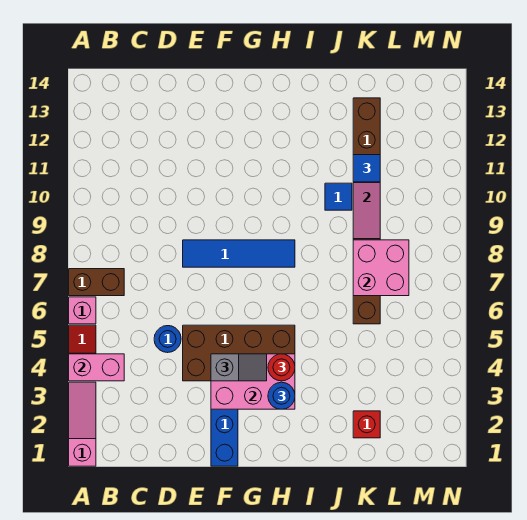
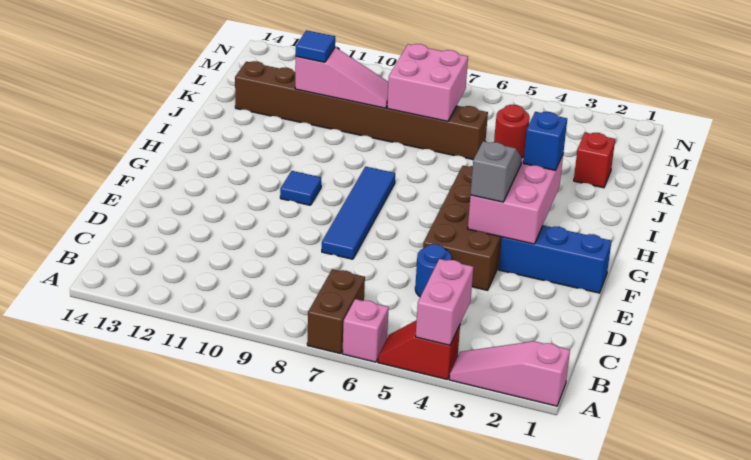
blue 1x1 round brick [268,382,295,409] -> blue 1x1 brick [523,112,567,170]
blue 1x1 tile [325,183,352,210] -> blue 1x1 tile moved to [280,171,321,205]

